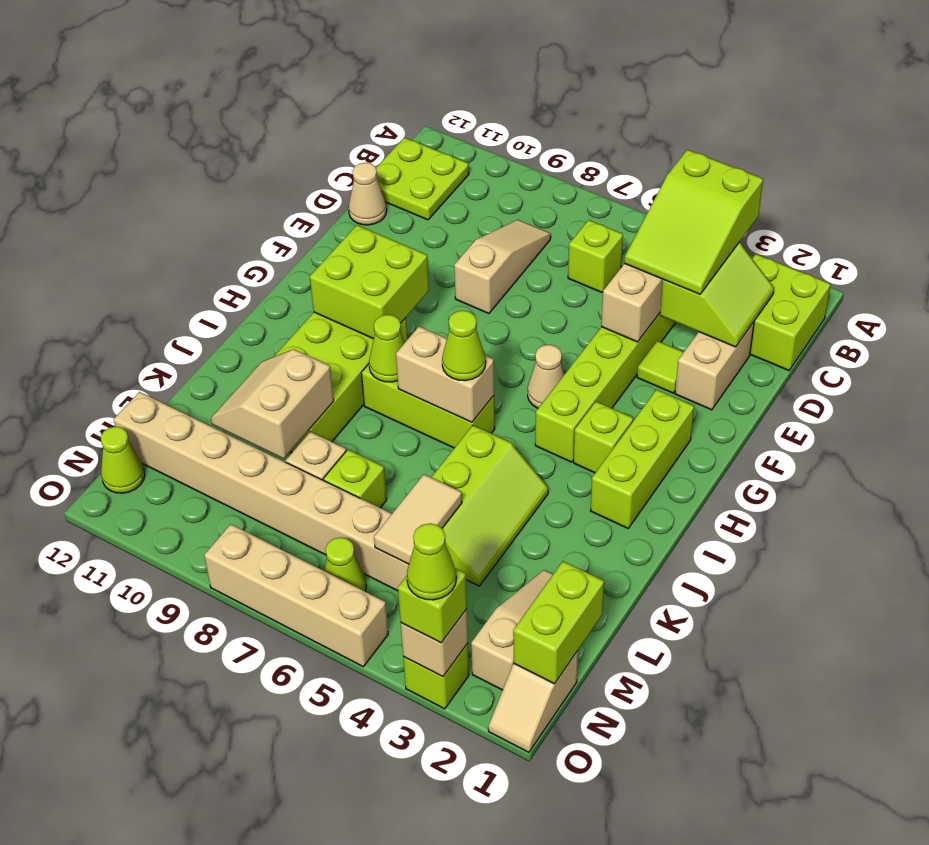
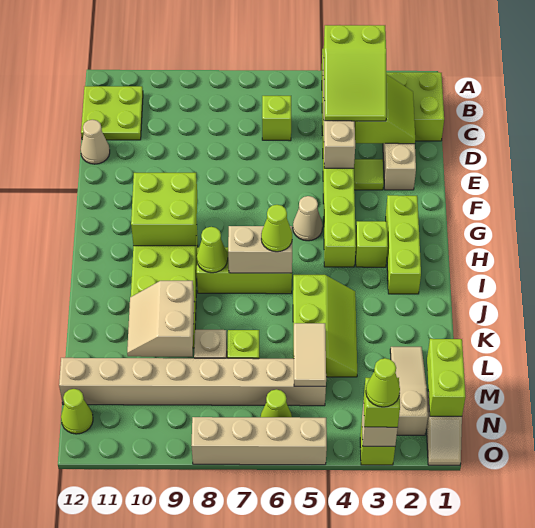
tan 1x3 slope [454,220,551,314] -> none

